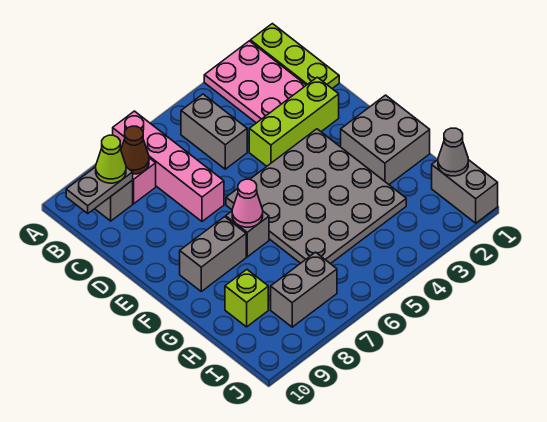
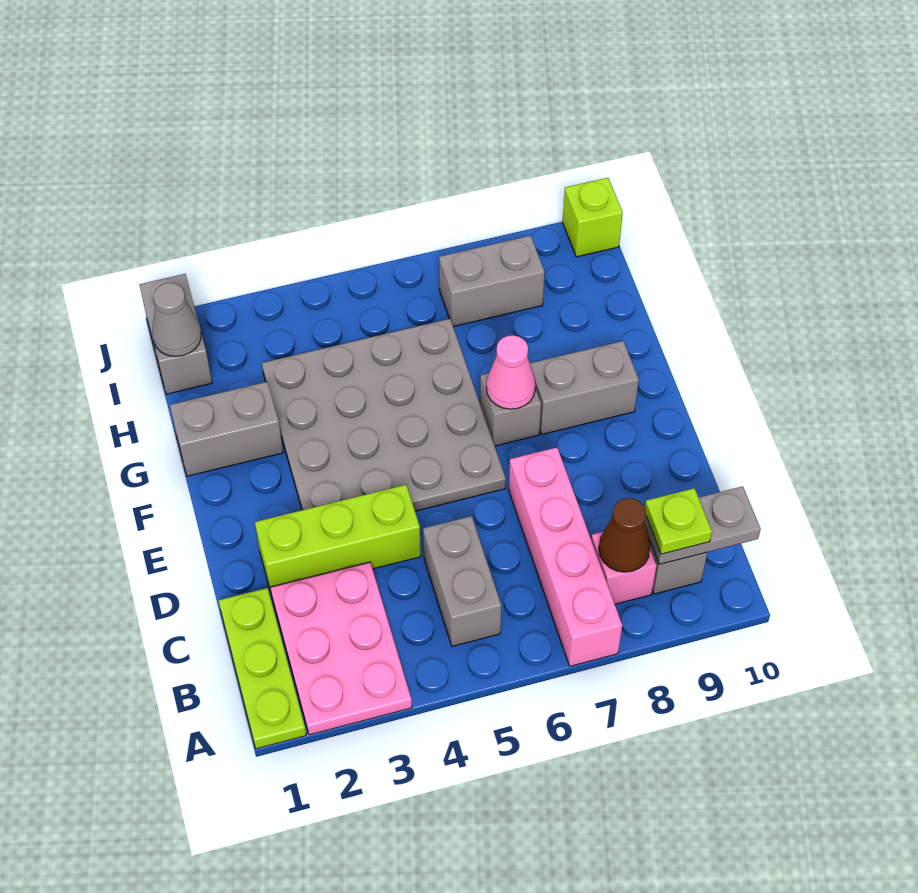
lime 1x1 cone [96,135,126,183] -> lime 1x1 plate [645,488,712,554]
grey 2x2 brick [341,95,430,184] -> grey 1x2 brick [170,382,283,476]
lime 1x1 brick [225,270,268,327] -> lime 1x1 brick moved to [563,178,623,257]

